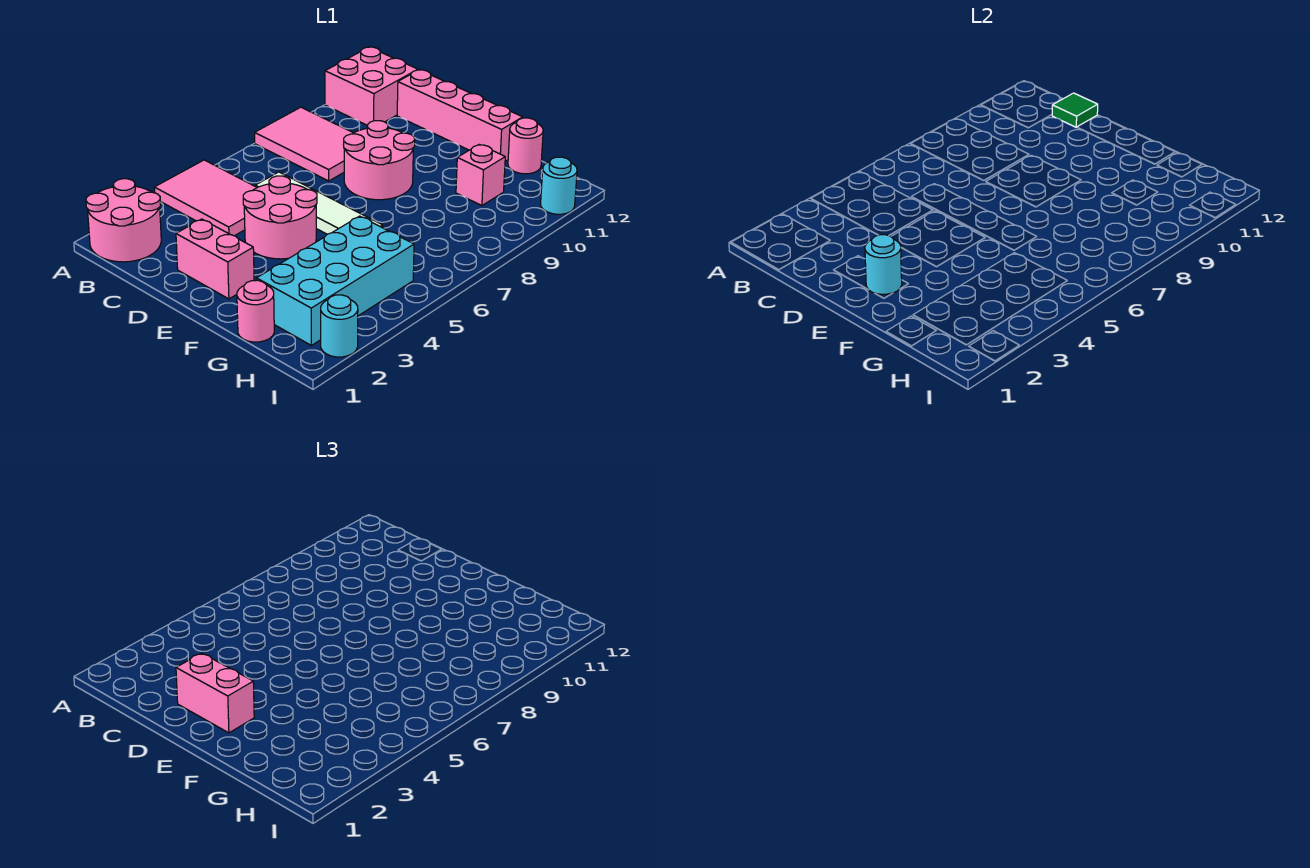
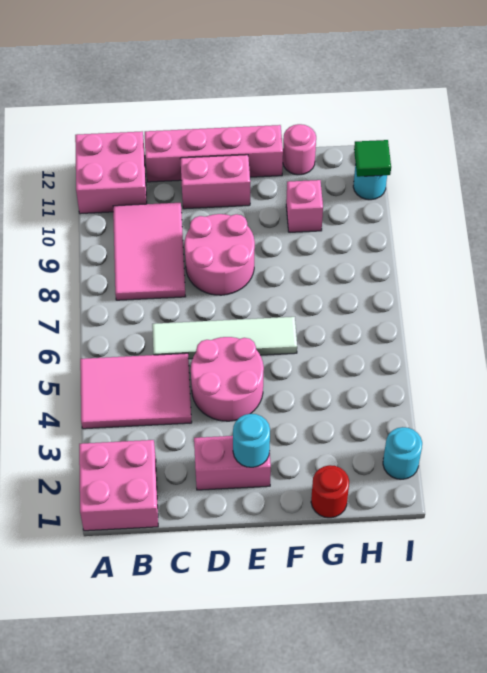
pink 2x2 round brick [86,179,161,262] -> pink 2x2 brick [79,440,158,531]
pink 2x3 tile [255,107,353,181] -> pink 2x3 tile turned to [113,203,186,300]
green 1x1 tile [1052,93,1098,127] -> green 1x1 tile moved to [354,140,391,177]
pink 1x2 brick [176,653,254,733] -> pink 1x2 brick moved to [180,155,250,209]
pink 1x1 round brick [237,280,274,342] -> red 1x1 round brick [311,465,349,518]
cyan 2x4 brick [256,216,414,345] -> none

